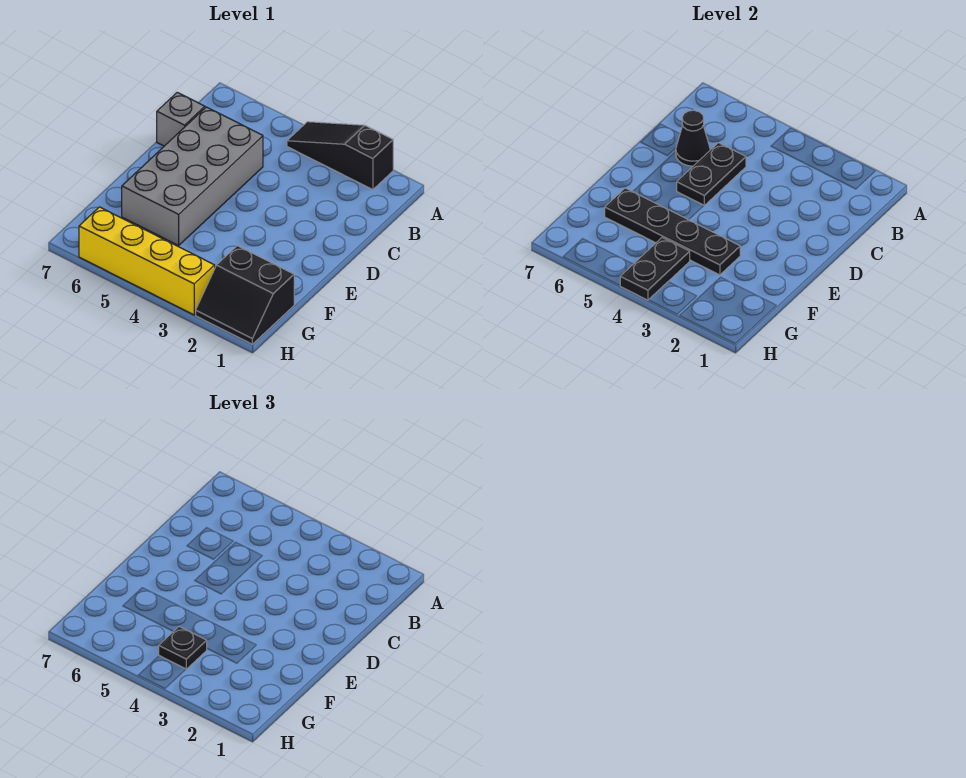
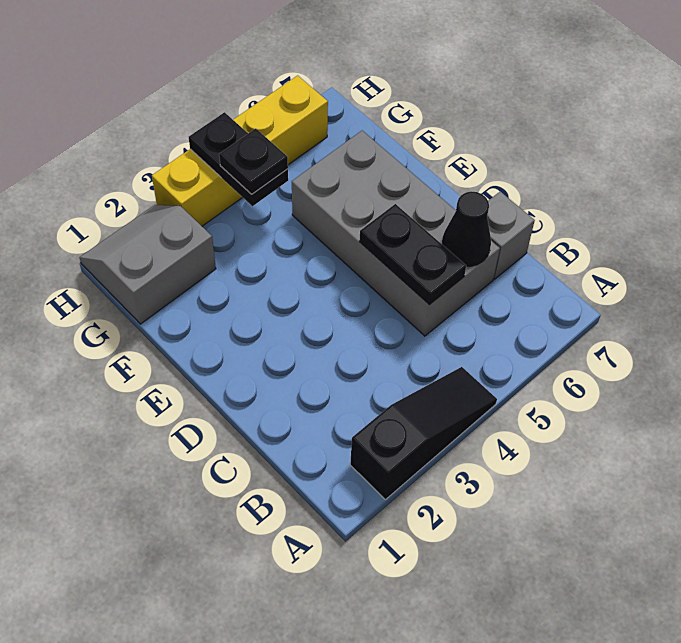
black 1x4 plate [605,188,740,275] -> none
black 2x2 slope [196,246,294,344] -> grey 2x2 slope [79,205,216,324]

